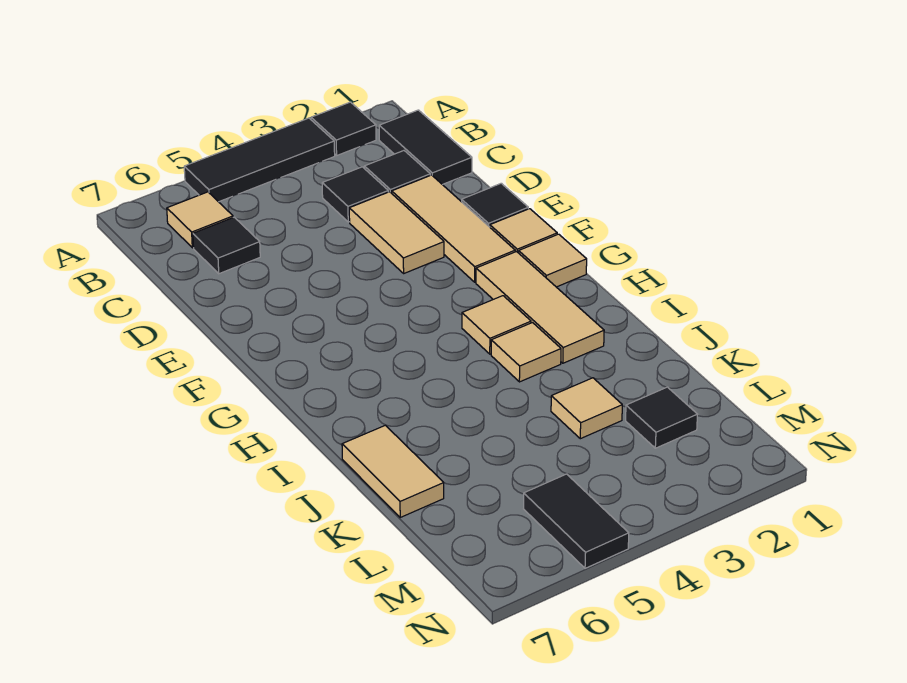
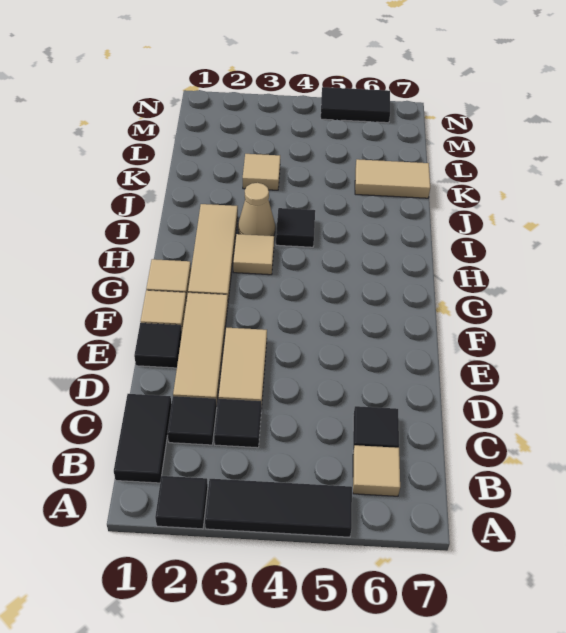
tan 1x1 tile [491,323,561,382] -> tan 1x1 cone [238,183,275,236]
tan 1x2 tile [342,425,444,517] -> tan 1x2 tile turned to [355,159,430,198]
black 1x1 tile [626,387,698,448] -> black 1x1 tile moved to [276,208,315,247]
black 1x2 tile [524,474,629,568] -> black 1x2 tile turned to [321,87,390,123]

